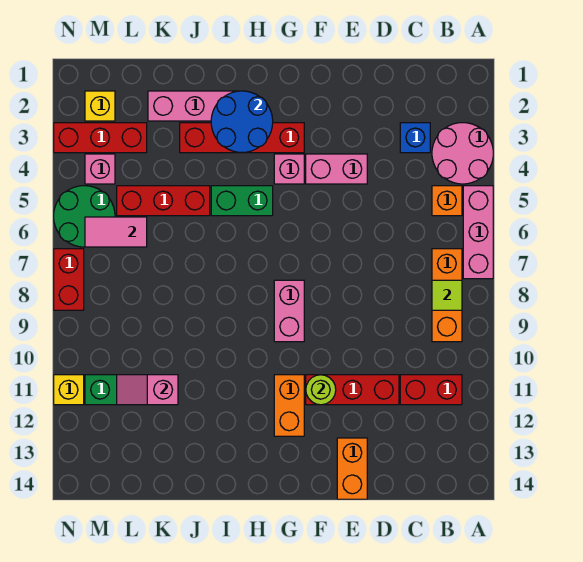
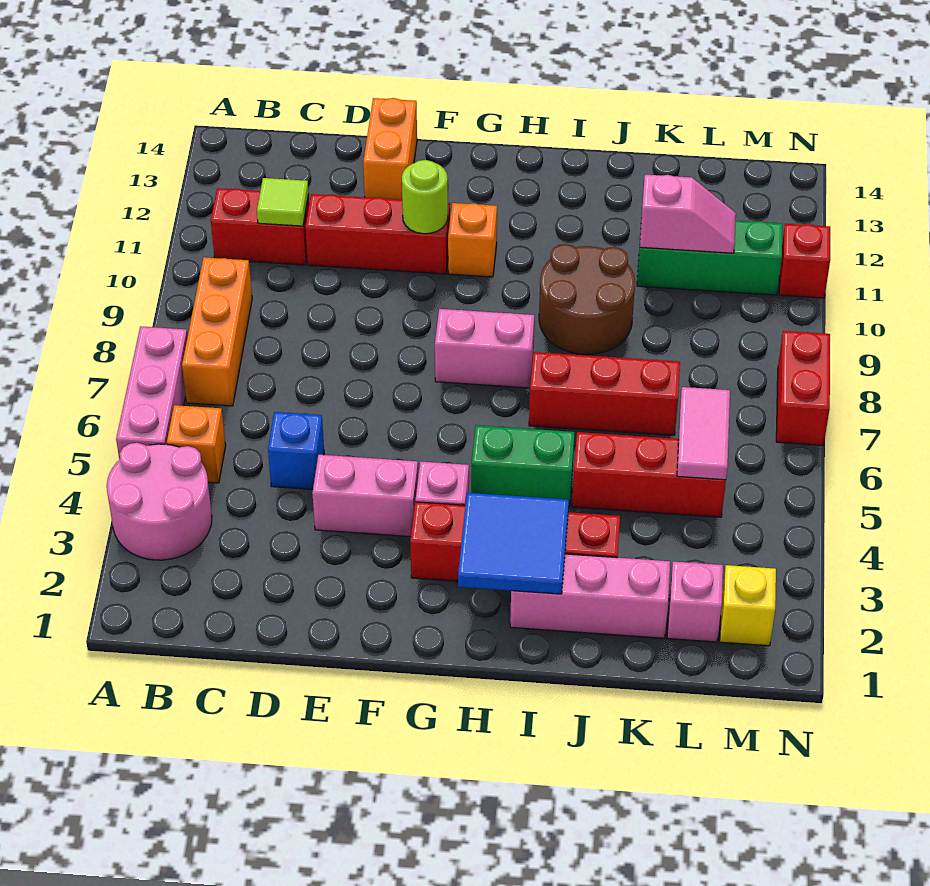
lime 1x1 tile [432,280,462,310] -> lime 1x1 tile moved to [257,178,309,226]
blue 1x1 brick [400,123,430,153] -> blue 1x1 brick moved to [268,412,324,489]
pink 1x2 brick [274,280,304,342] -> pink 1x2 brick turned to [435,309,534,388]
orange 1x2 brick [274,375,304,436] -> orange 1x1 brick [448,203,497,277]
blue 2x2 round brick [211,91,273,153] -> blue 2x2 tile [458,493,569,594]
none -> brown 2x2 round brick [539,244,635,355]
red 1x3 brick [54,123,147,153] -> red 1x3 brick moved to [529,352,680,435]
pink 1x2 tile [85,217,147,247] -> pink 1x2 tile turned to [677,387,730,480]
pink 1x1 brick [85,154,115,184] -> pink 1x1 brick moved to [667,561,723,642]
green 2x2 round brick [54,186,115,247] -> none
yellow 1x1 brick [54,375,84,405] -> red 1x1 brick [779,224,830,298]

